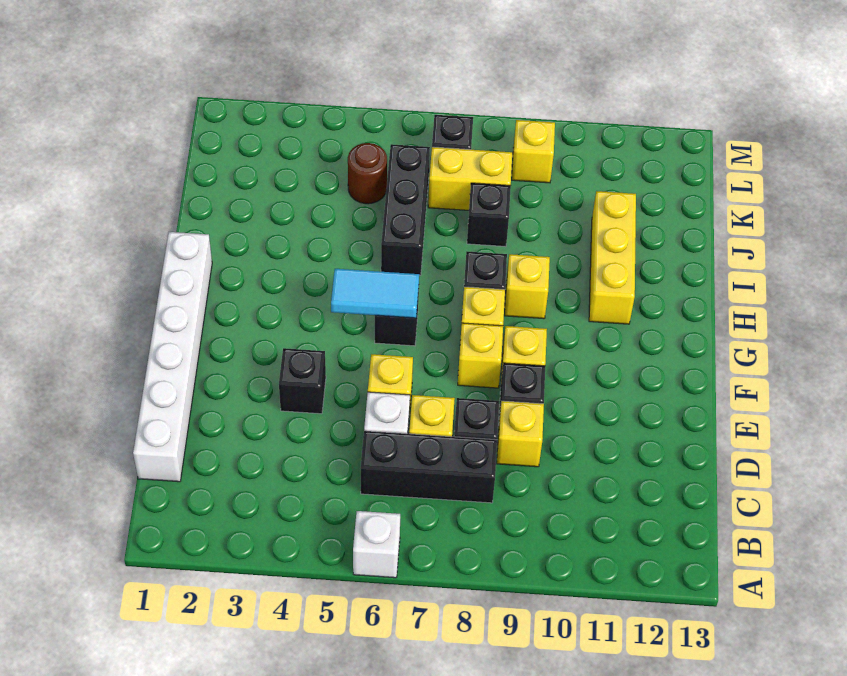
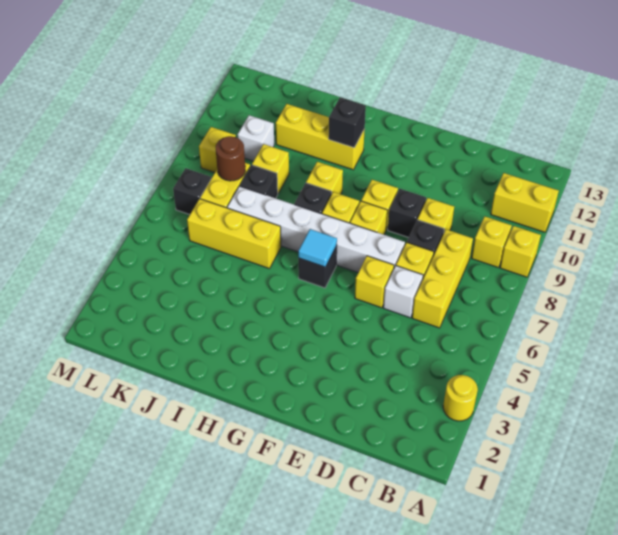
none -> yellow 1x1 round brick [443,375,478,421]
white 1x1 brick [353,511,400,578] -> white 1x1 brick moved to [237,115,274,161]
none -> yellow 1x1 brick [500,226,541,277]
none -> yellow 1x2 brick [491,173,559,232]
none -> yellow 1x1 brick [472,216,512,268]
white 1x6 brick [133,232,212,482] -> white 1x6 brick moved to [227,186,405,272]
black 1x3 brick [361,431,497,503] -> yellow 1x3 brick [412,229,473,328]
black 1x1 brick [279,348,326,414] -> black 1x1 brick moved to [329,97,366,148]
cyan 1x2 tile [331,269,419,318] -> cyan 1x1 tile [298,229,337,267]
black 1x3 brick [381,144,430,275] -> yellow 1x3 brick [187,199,281,269]
none -> yellow 1x1 brick [252,144,289,193]
brown 1x1 round brick [348,143,387,204] -> brown 1x1 round brick moved to [216,136,245,181]

